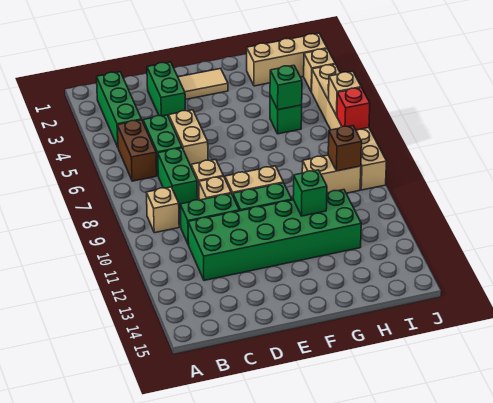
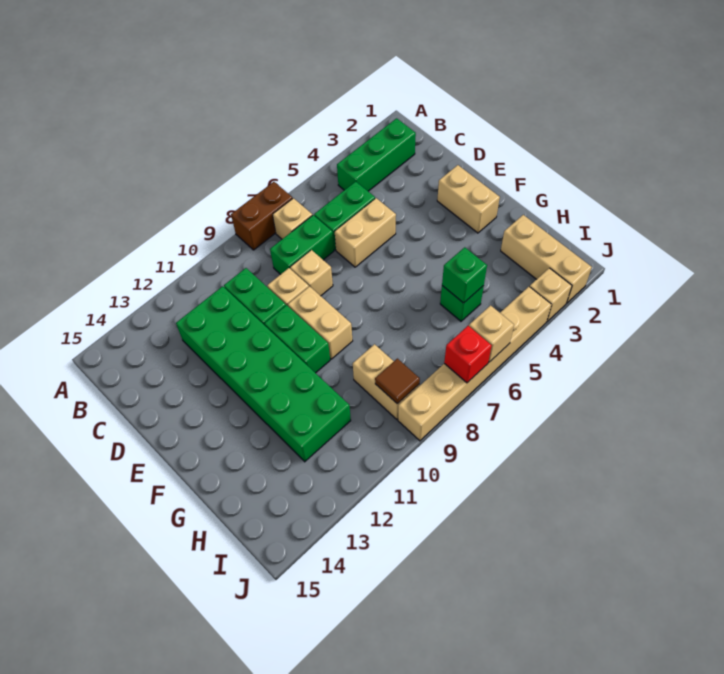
brown 1x2 brick [117,120,157,181] -> brown 1x2 brick moved to [231,182,293,250]
tan 1x1 brick [146,187,179,233] -> tan 1x1 brick moved to [273,198,312,239]
green 1x2 brick [147,62,185,117] -> none
tan 1x2 tile [178,69,228,100] -> tan 1x2 brick [437,165,500,233]
green 1x1 brick [293,170,327,216] -> none
brown 1x1 brick [328,126,362,171] -> brown 1x1 tile [375,359,420,404]

